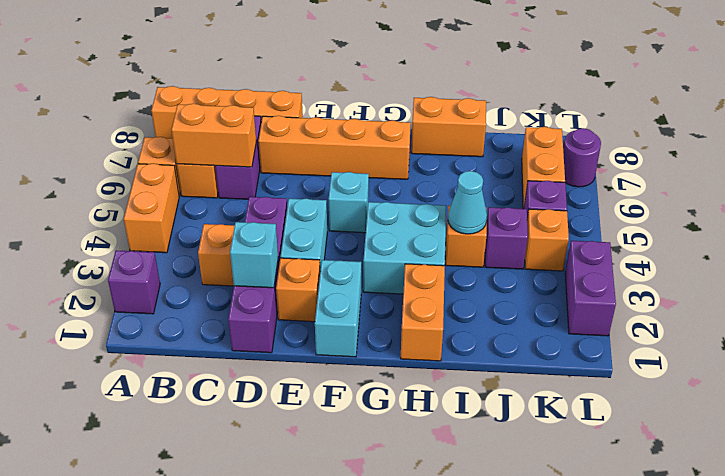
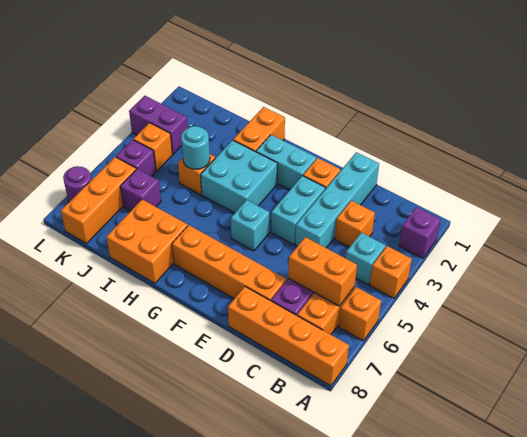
orange 1x2 brick [124,163,179,253] -> orange 1x1 brick [370,246,412,298]
purple 1x4 brick [228,197,287,353] -> cyan 1x4 brick [295,152,379,248]
cyan 1x1 brick [230,222,278,288] -> cyan 1x1 brick moved to [346,233,386,284]
cyan 1x2 brick [315,260,361,357] -> cyan 1x2 brick turned to [256,135,316,190]
orange 1x2 brick [411,97,486,157] -> orange 2x2 brick [106,200,188,283]
cyan 1x1 cone [448,171,487,234] -> cyan 1x1 round brick [181,126,210,169]
purple 1x1 brick [485,207,528,269] -> purple 1x1 brick moved to [120,169,161,211]
orange 1x2 brick [522,127,565,209] -> orange 1x3 brick [61,157,136,244]
purple 1x2 brick [565,241,616,336] -> purple 1x2 brick turned to [129,96,188,154]

